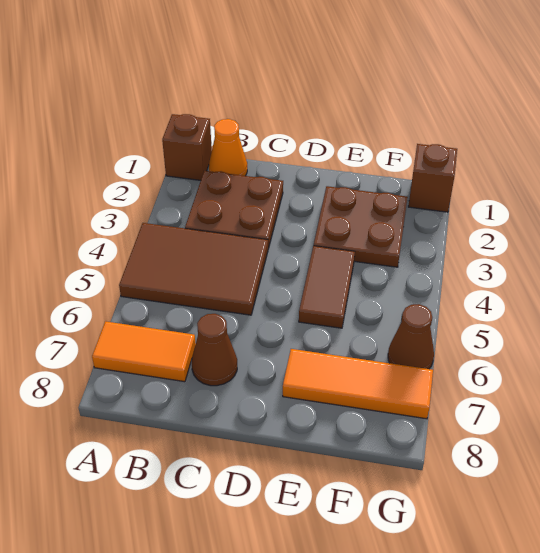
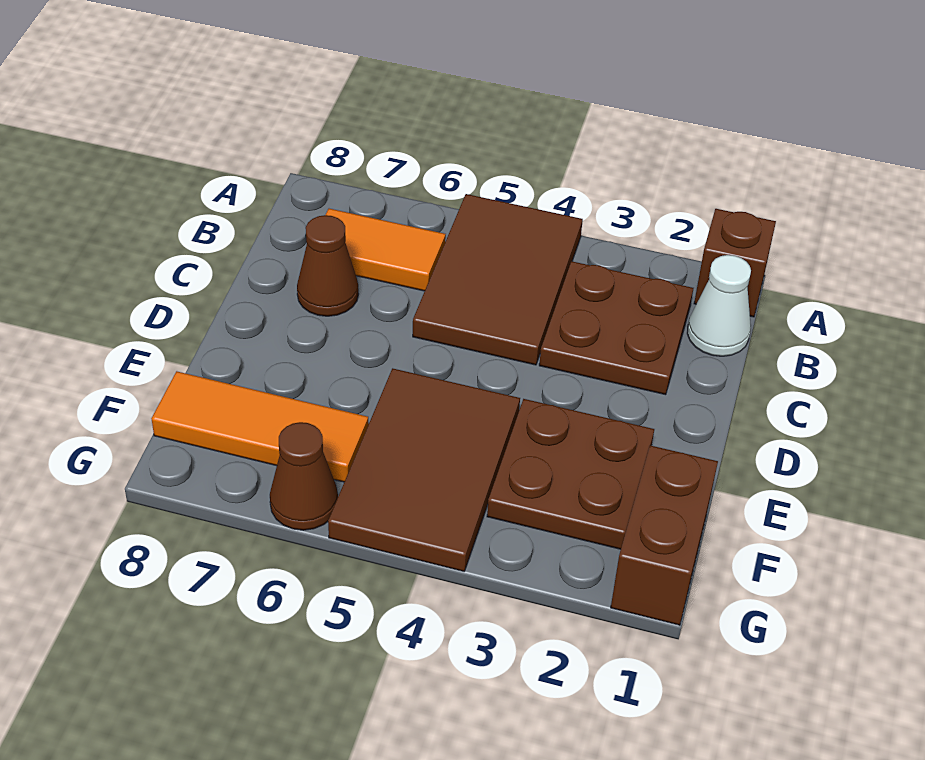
orange 1x2 tile [92,321,196,382] -> orange 1x2 tile turned to [326,209,446,291]
orange 1x1 cone [209,119,247,176] -> white 1x1 cone [687,255,751,356]
brown 1x2 tile [299,246,355,328] -> brown 2x3 tile [328,368,520,571]
orange 1x3 tile [283,349,433,419] -> orange 1x3 tile turned to [151,371,369,482]
brown 1x1 brick [408,144,457,212] -> brown 1x2 brick [611,445,718,625]

